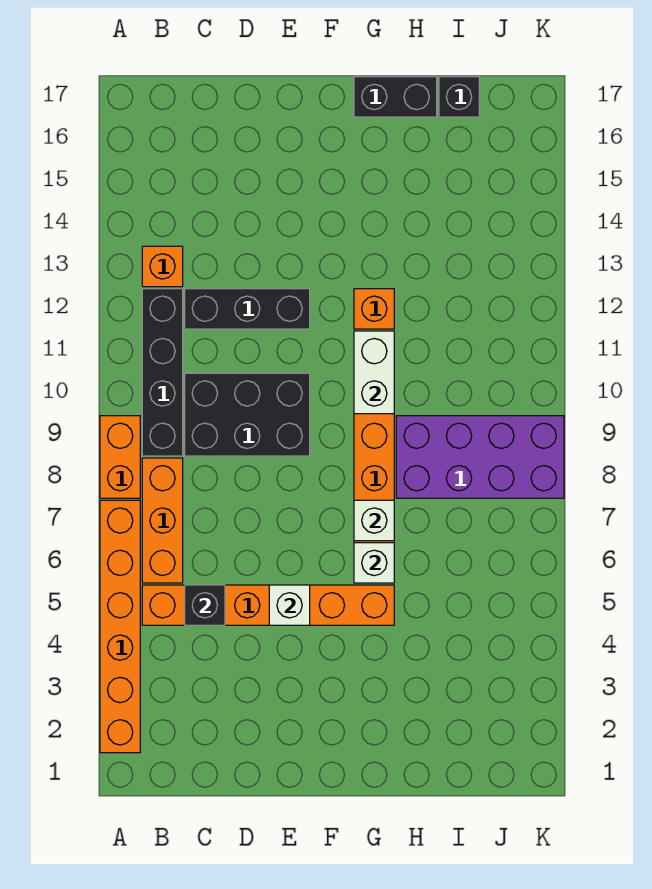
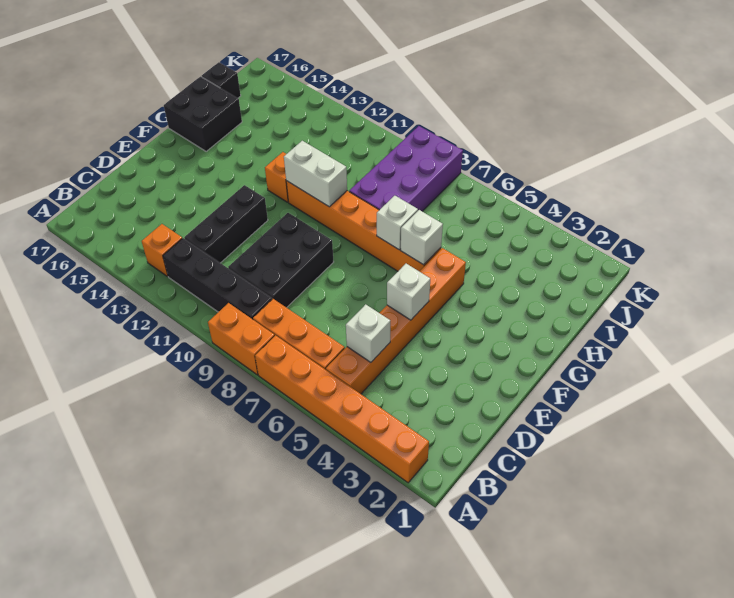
black 1x1 brick [185,585,225,625] -> white 1x1 brick [346,304,390,362]
black 1x2 brick [354,77,437,117] -> black 2x2 brick [164,77,242,152]

